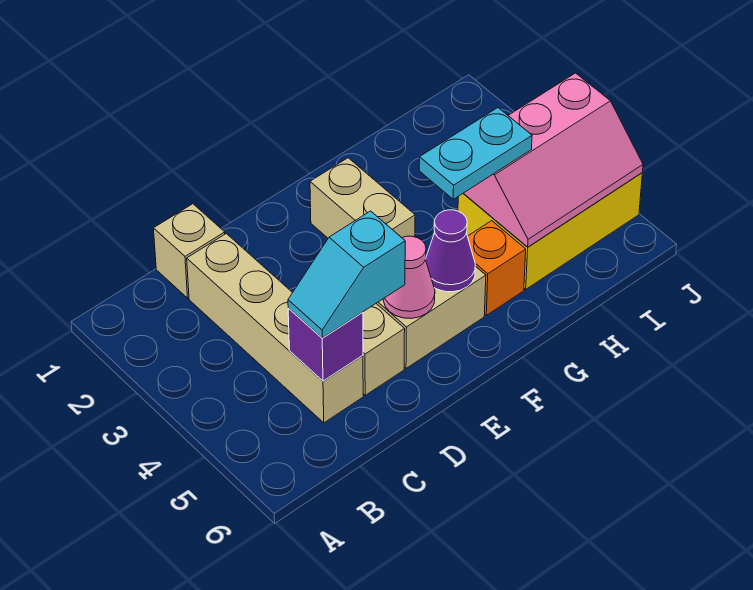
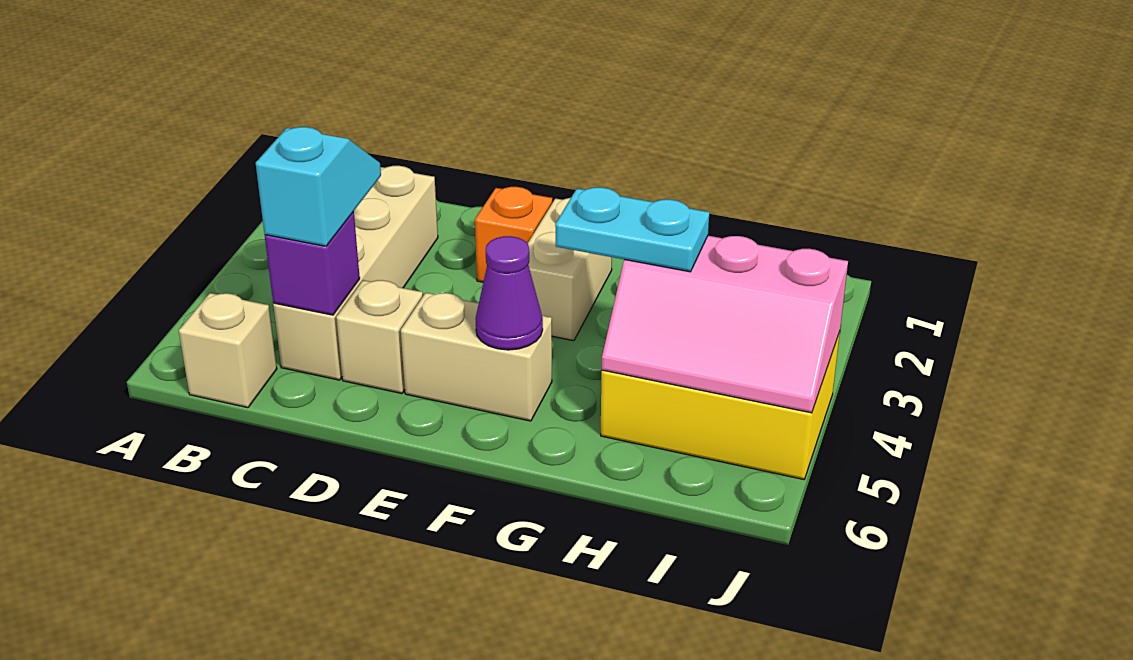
tan 1x1 brick [153,204,225,298] -> tan 1x1 brick moved to [179,293,277,408]
cyan 1x2 slope [288,211,405,338] -> cyan 1x2 slope turned to [256,127,381,246]
pink 1x1 cone [383,236,435,318] -> none
orange 1x1 brick [468,221,526,315] -> orange 1x1 brick moved to [475,187,552,282]

